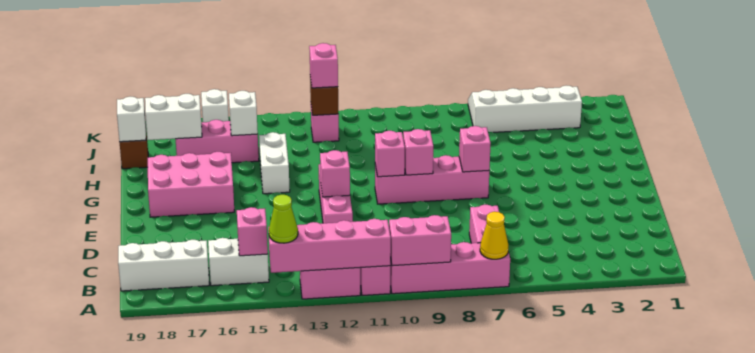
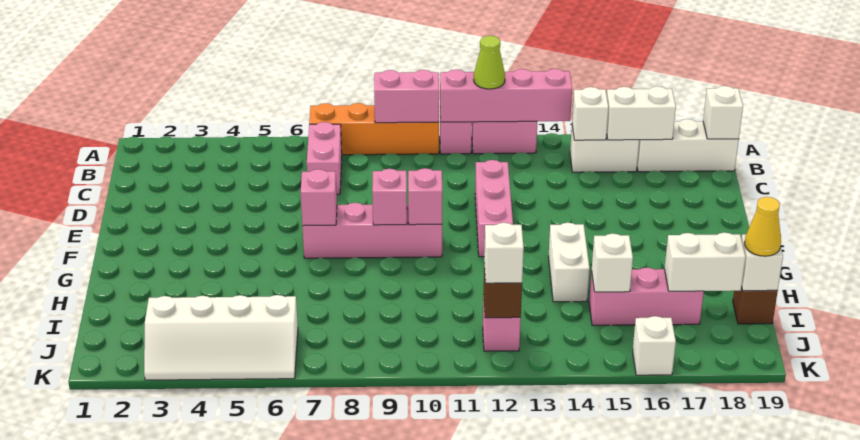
pink 1x4 brick [390,242,510,294] -> orange 1x4 brick [309,103,439,155]
yellow 1x1 cone [480,211,509,259] -> yellow 1x1 cone moved to [745,197,781,256]
lime 1x1 cone [269,195,298,243] -> lime 1x1 cone moved to [474,36,505,89]
pink 1x1 brick [237,207,268,256] -> white 1x1 brick [572,87,608,140]
none -> white 1x2 brick [607,86,676,140]
none -> white 1x1 brick [703,86,743,139]
pink 1x1 brick [320,150,350,197] -> none
pink 2x3 brick [148,152,234,217] -> none
pink 1x1 brick [309,43,338,88] -> white 1x1 brick [484,223,524,283]

